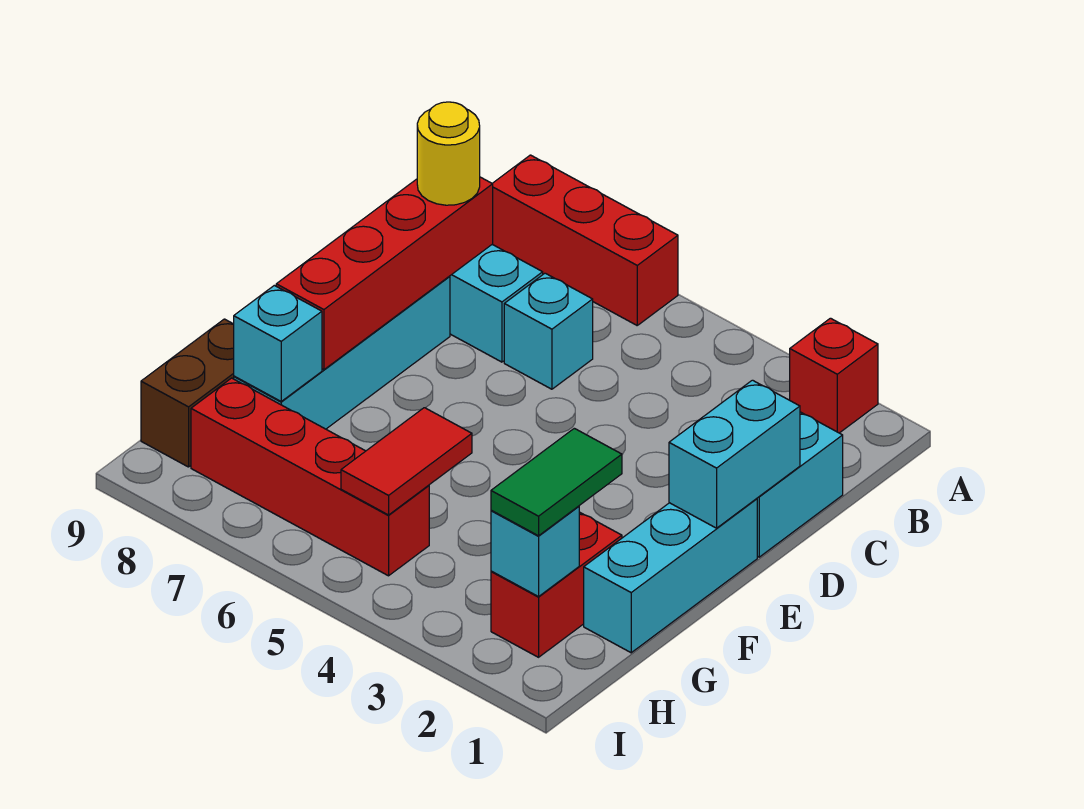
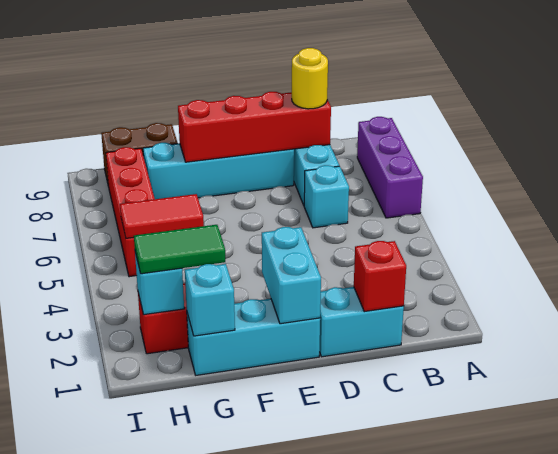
red 1x1 brick [790,318,878,433] -> red 1x1 brick moved to [354,241,406,312]
red 1x3 brick [492,155,678,325] -> purple 1x3 brick [357,117,423,218]
cyan 1x2 brick [669,380,800,528] -> cyan 1x2 brick turned to [262,227,321,324]
cyan 1x1 brick [234,285,322,401] -> cyan 1x1 brick moved to [185,264,235,336]

